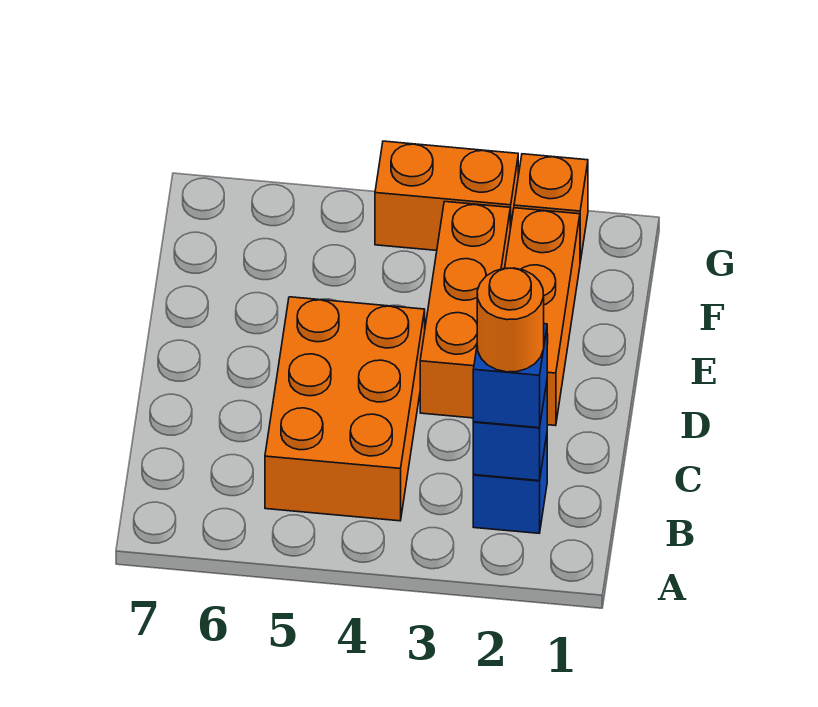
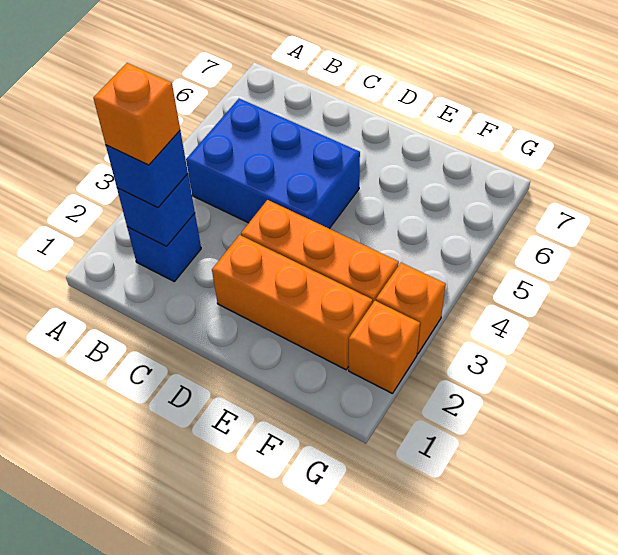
orange 1x1 round brick [477,268,544,372] -> orange 1x1 brick [93,63,180,165]
orange 2x3 brick [265,297,425,521] -> blue 2x3 brick [186,99,360,229]
orange 1x2 brick [375,141,518,250] -> orange 1x1 brick [376,263,446,354]

